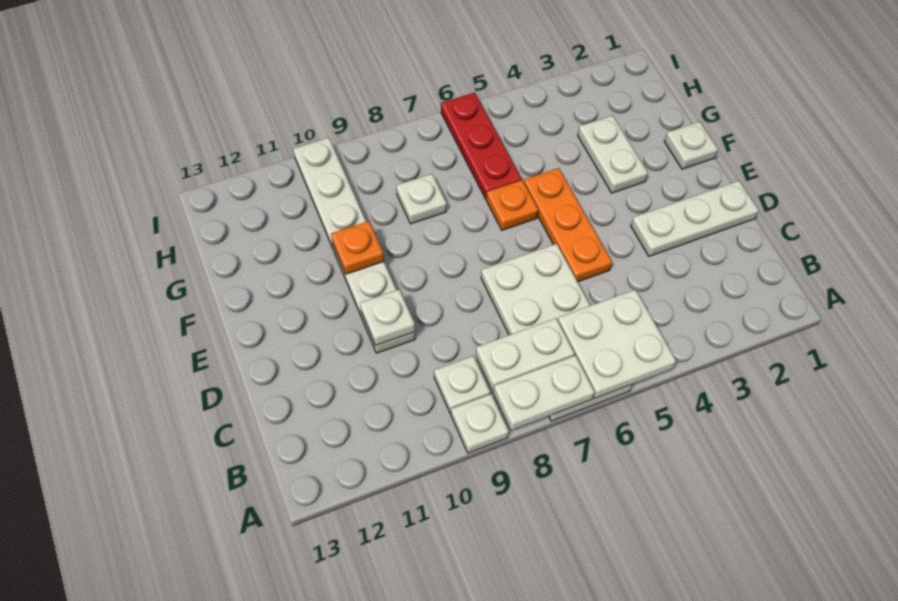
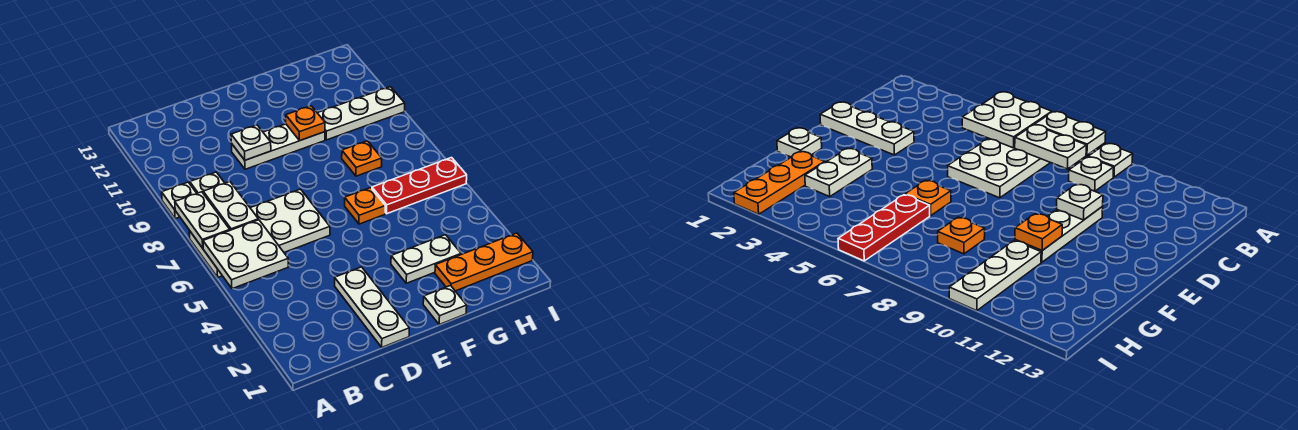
orange 1x3 plate [524,168,612,282] -> orange 1x3 plate moved to [435,233,533,291]
white 1x1 plate [396,174,447,224] -> orange 1x1 plate [342,141,382,176]

